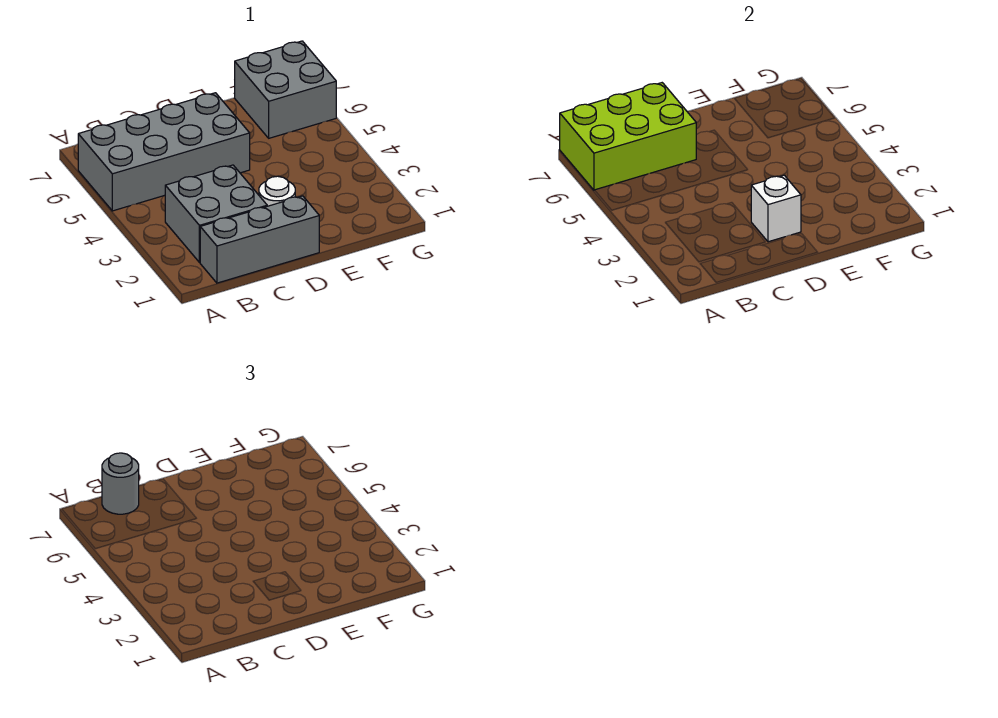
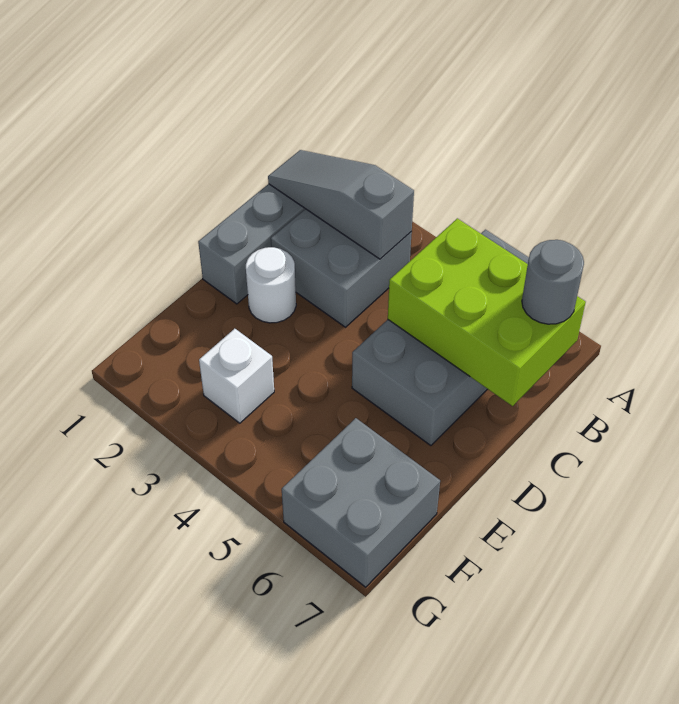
lime 2x3 brick [560,83,696,190] -> lime 2x3 brick turned to [388,218,586,406]
none -> grey 1x3 slope [268,150,414,259]
white 1x1 brick [751,175,801,242] -> white 1x1 brick moved to [199,329,274,423]

